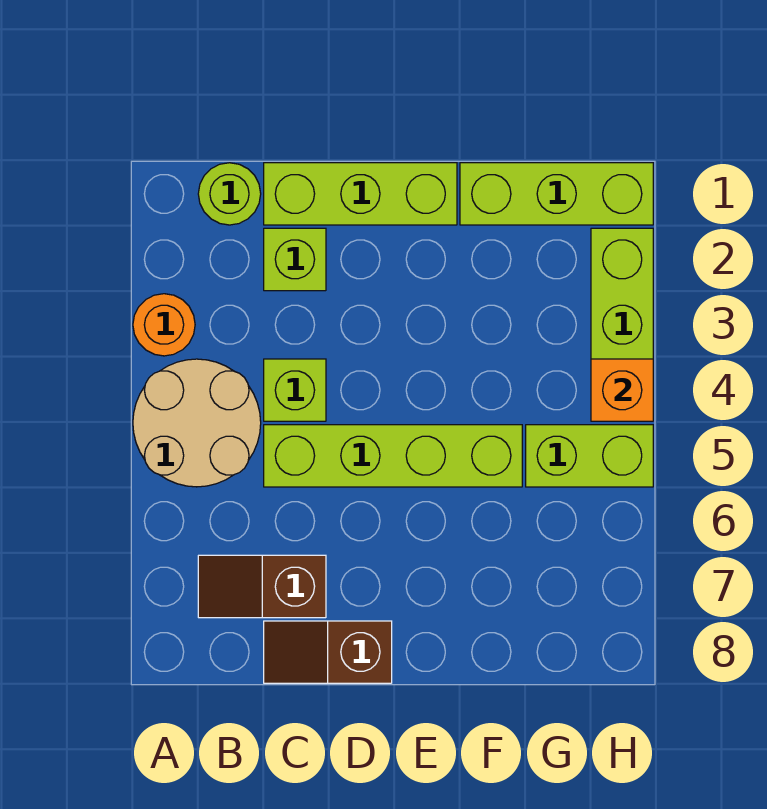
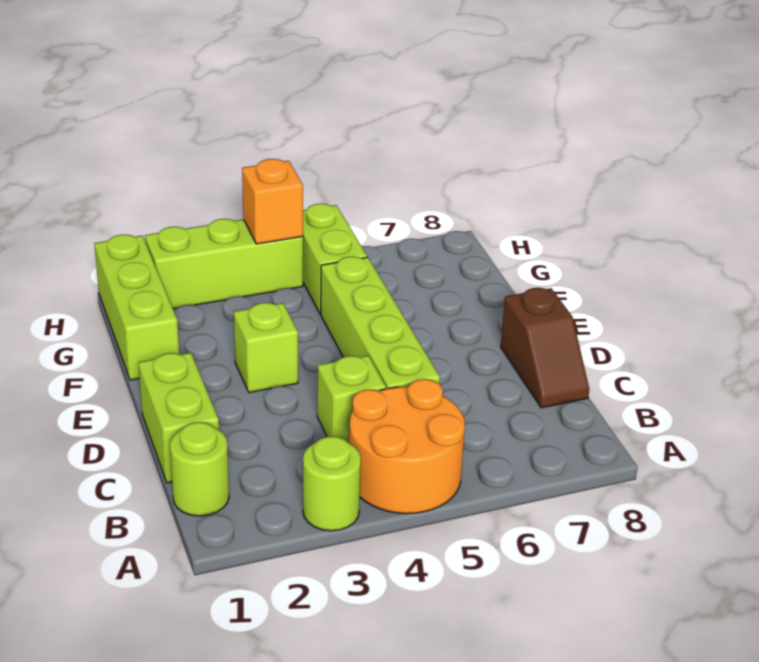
orange 1x1 round brick [133,294,195,356] -> lime 1x1 round brick [303,436,361,531]
tan 2x2 round brick [133,359,261,487] -> orange 2x2 round brick [349,379,465,514]
brown 1x2 slope [198,555,326,618] -> none
lime 1x3 brick [264,163,457,225] -> lime 1x2 brick [138,353,219,483]
lime 1x1 brick [264,228,326,291] -> lime 1x1 brick moved to [234,303,298,392]

